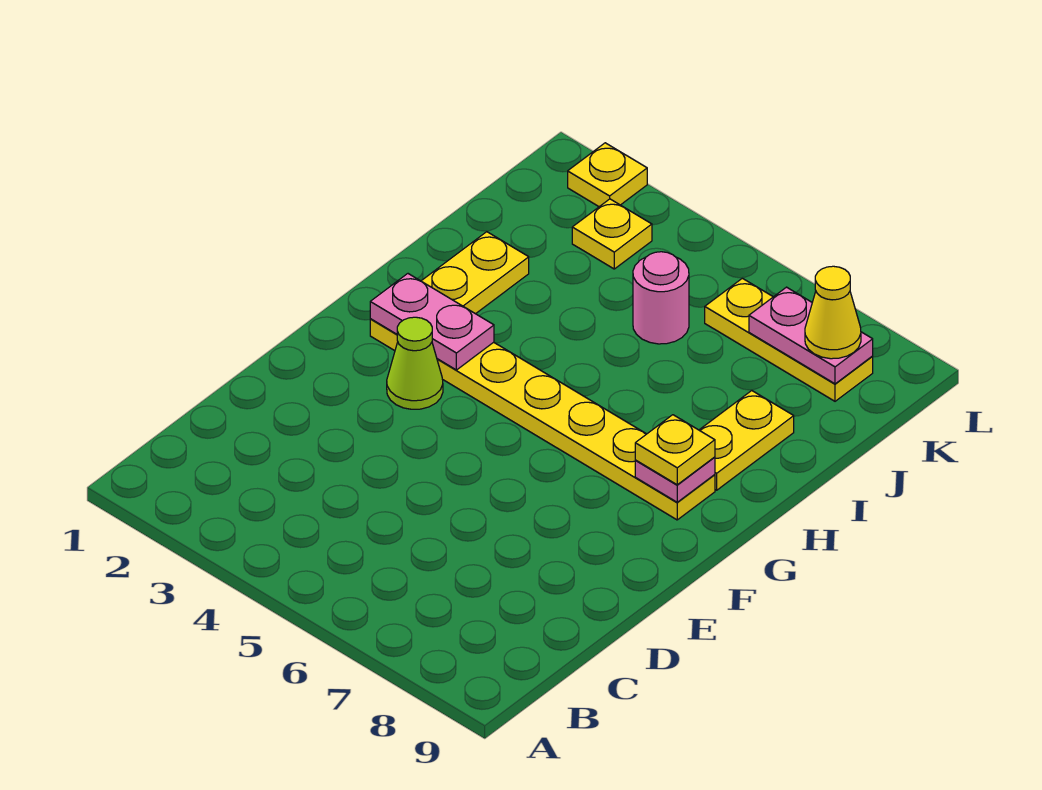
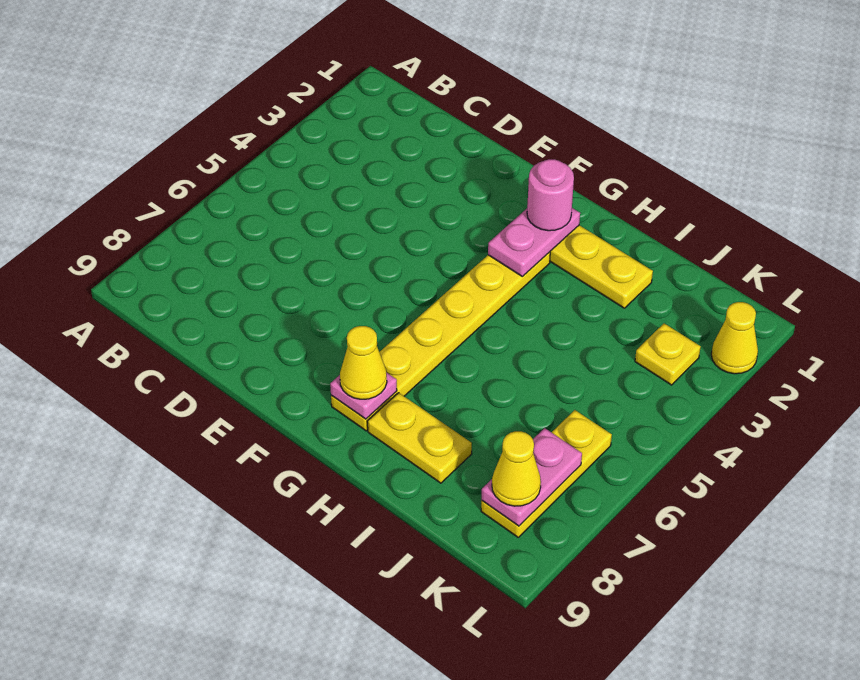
lime 1x1 cone [387,317,443,409] -> none
yellow 1x1 plate [635,415,715,485] -> yellow 1x1 cone [340,326,387,399]
pink 1x1 round brick [633,252,689,344] -> pink 1x1 round brick moved to [527,159,574,231]
yellow 1x1 plate [568,143,647,207] -> yellow 1x1 cone [711,302,758,374]

